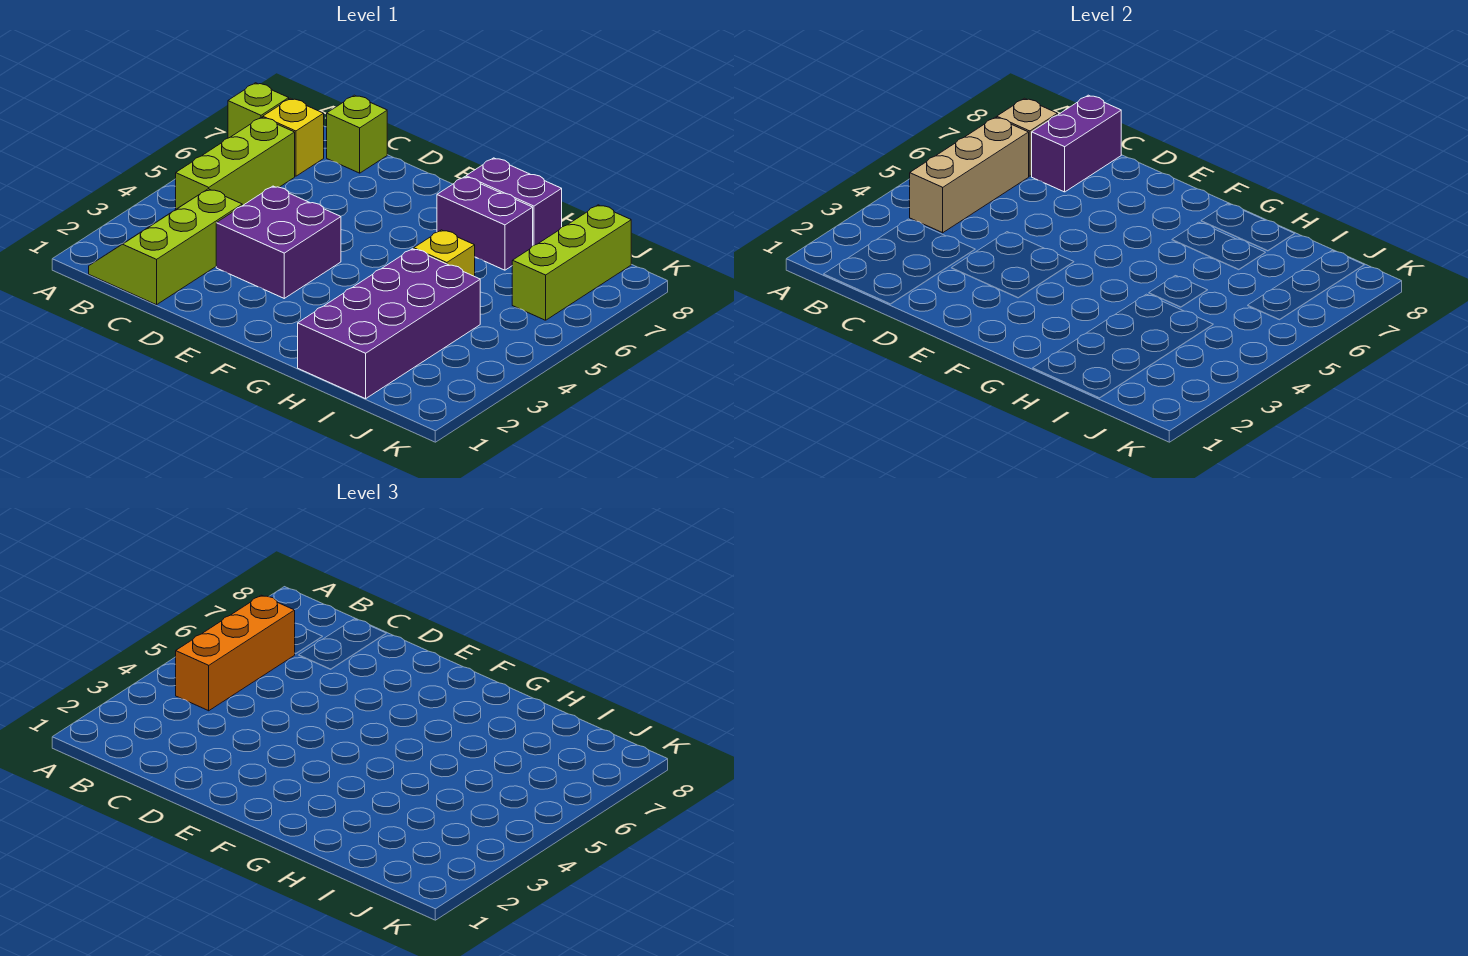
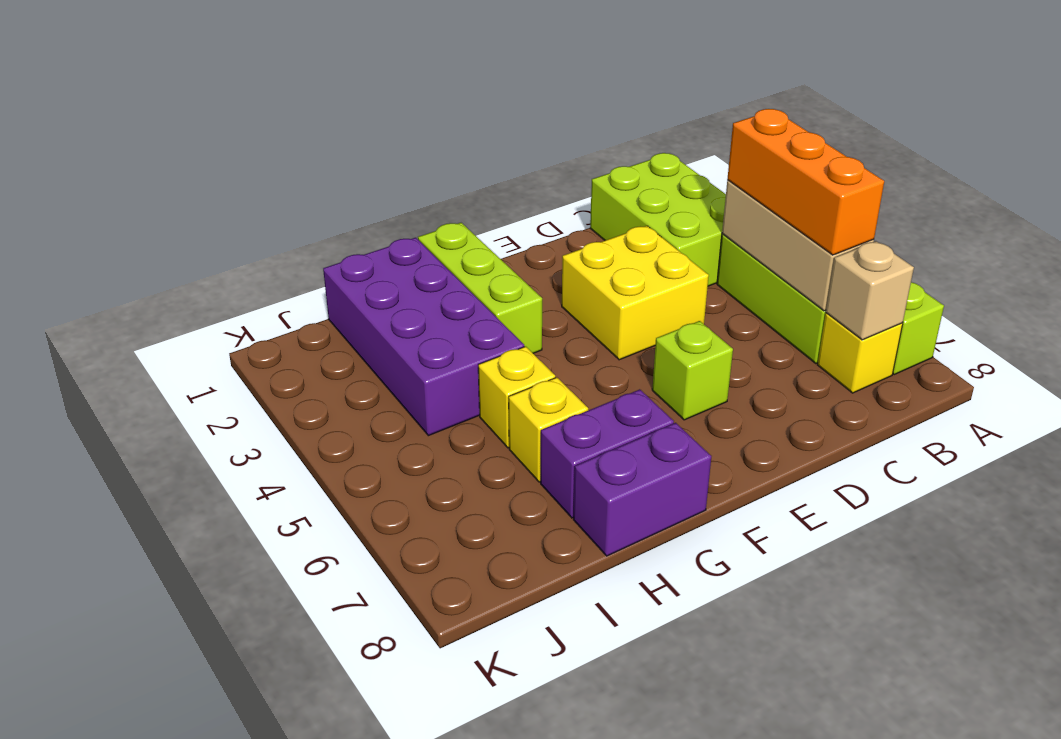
lime 2x3 slope [89,189,242,305] -> lime 2x3 brick [590,153,726,286]
purple 1x2 brick [1032,95,1121,192] -> none
lime 1x1 brick [327,95,387,173] -> lime 1x1 brick moved to [652,321,733,420]
purple 2x2 brick [216,186,341,298] -> yellow 2x2 brick [562,226,709,360]
none -> yellow 1x1 brick [509,377,588,482]
lime 1x3 brick [512,205,631,320] -> lime 1x3 brick moved to [418,223,542,353]

